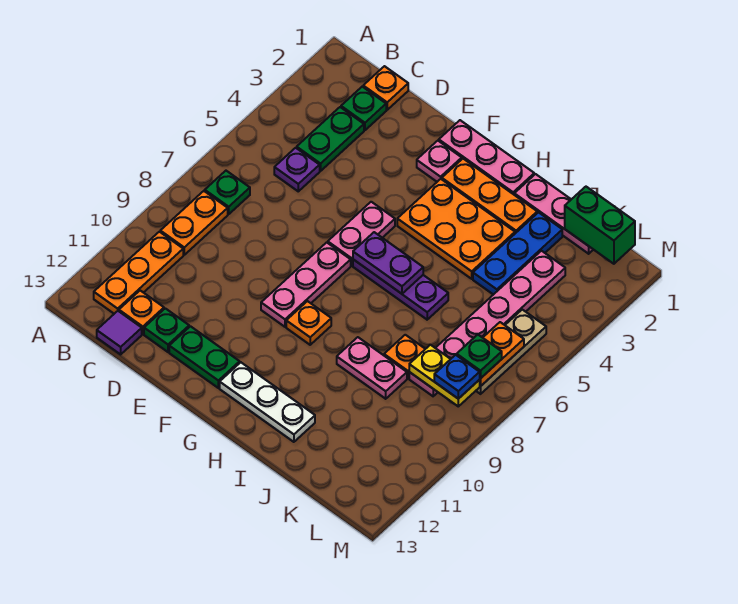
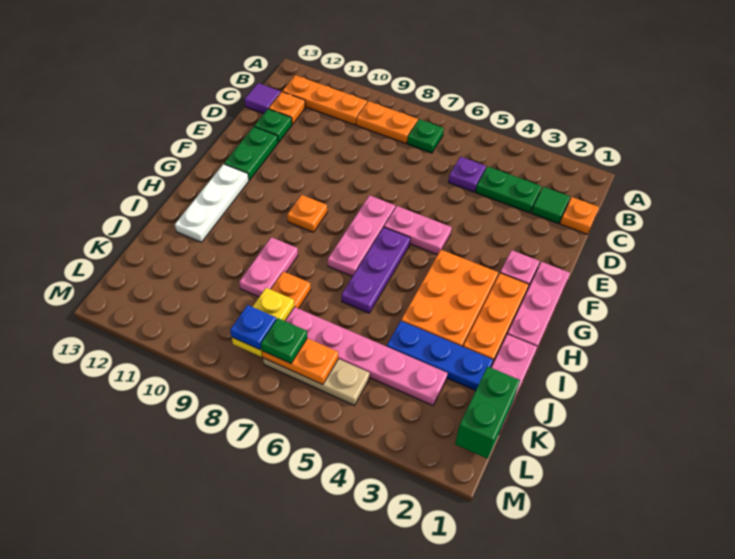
green 1x1 plate [341,87,386,130] -> green 1x1 tile [532,187,570,223]
pink 1x3 plate [261,242,351,327] -> pink 1x3 plate turned to [328,195,395,276]
purple 1x2 plate [353,232,423,294] -> none

